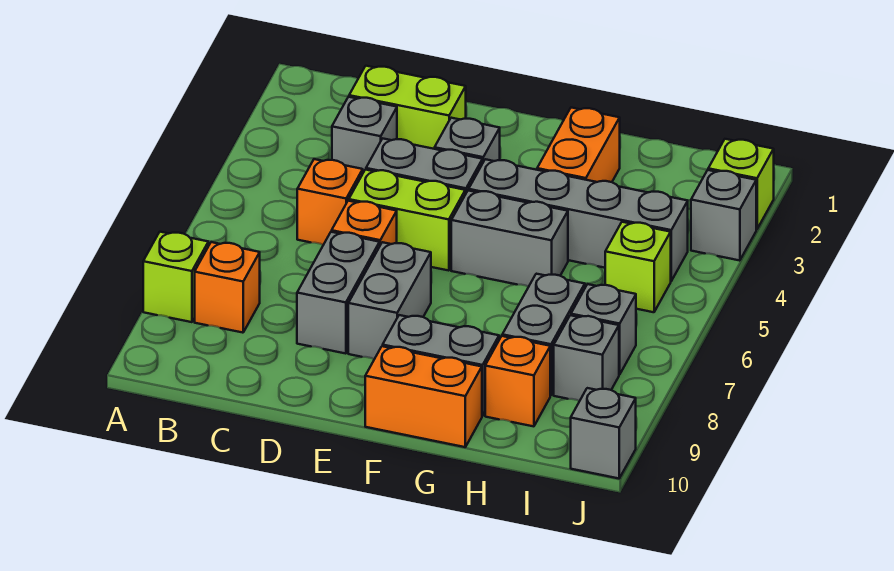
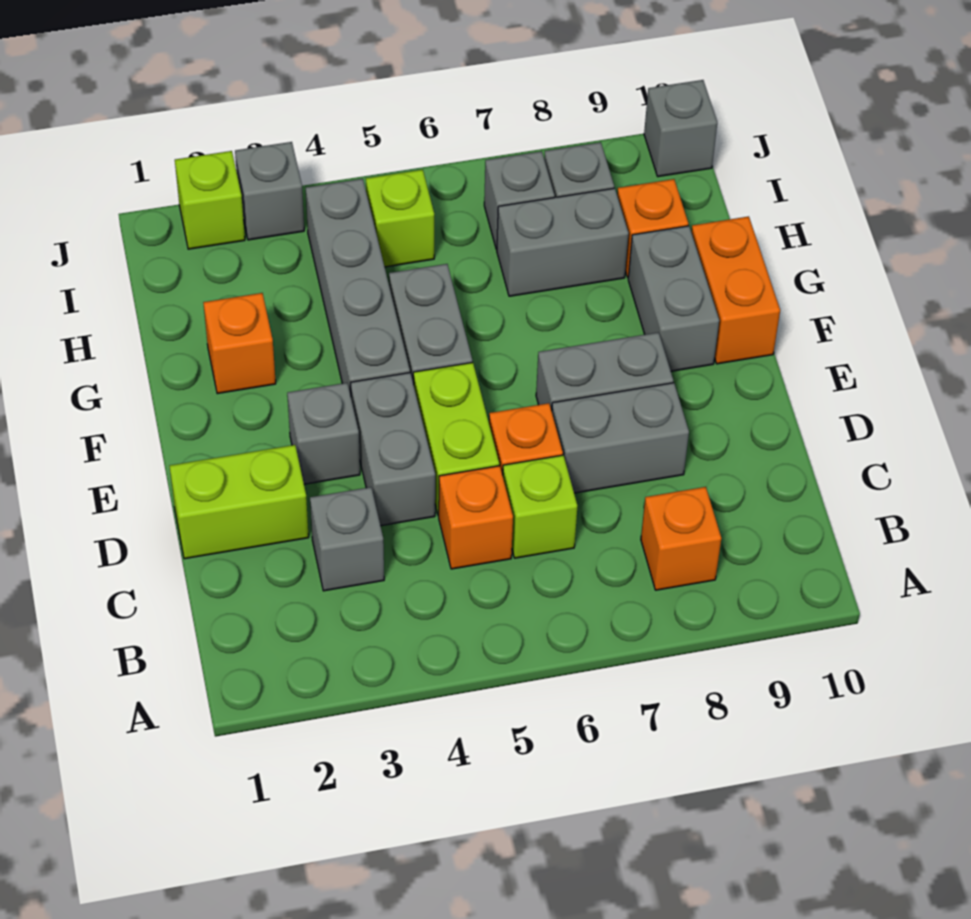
lime 1x1 brick [143,232,208,322] -> lime 1x1 brick moved to [503,455,577,558]
lime 1x2 brick [349,66,466,149] -> lime 1x2 brick turned to [170,445,309,559]
orange 1x2 brick [537,108,620,182] -> orange 1x1 brick [203,293,276,394]

